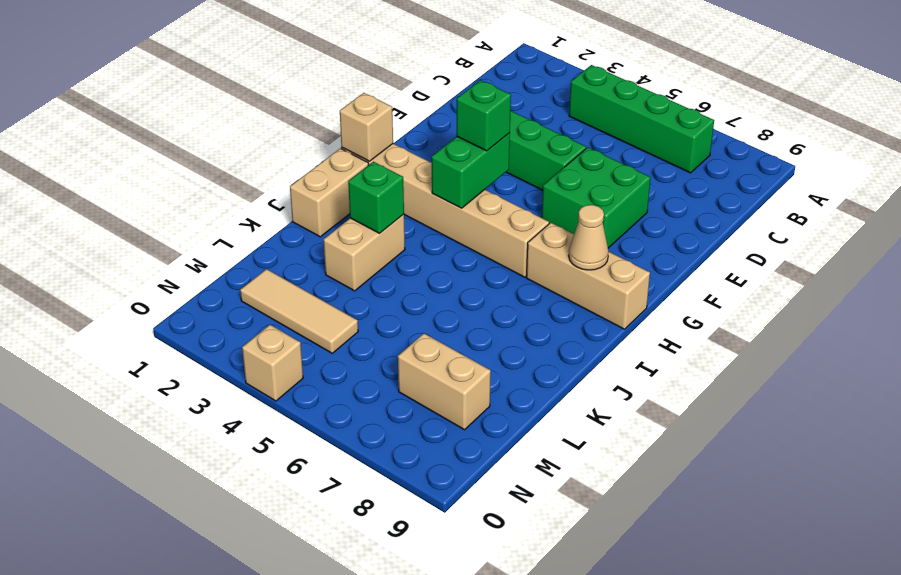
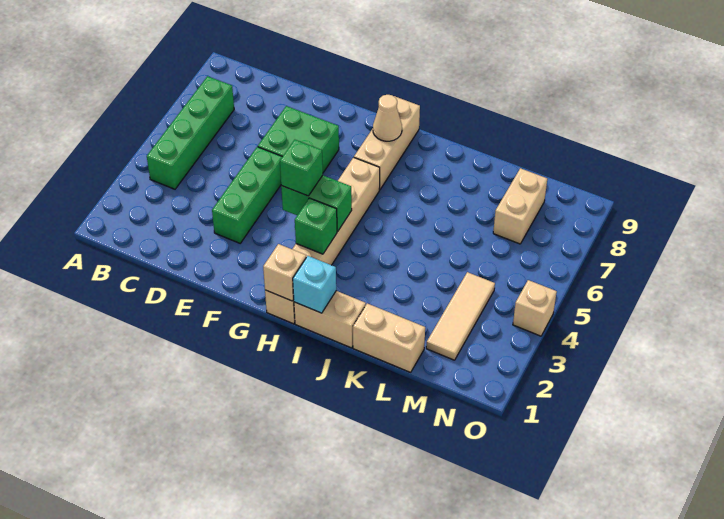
none -> cyan 1x1 brick [293,256,336,313]
tan 1x2 brick [324,214,405,291] -> tan 1x2 brick moved to [353,303,425,372]
green 1x1 brick [348,162,404,233] -> green 1x1 brick moved to [295,198,337,254]

